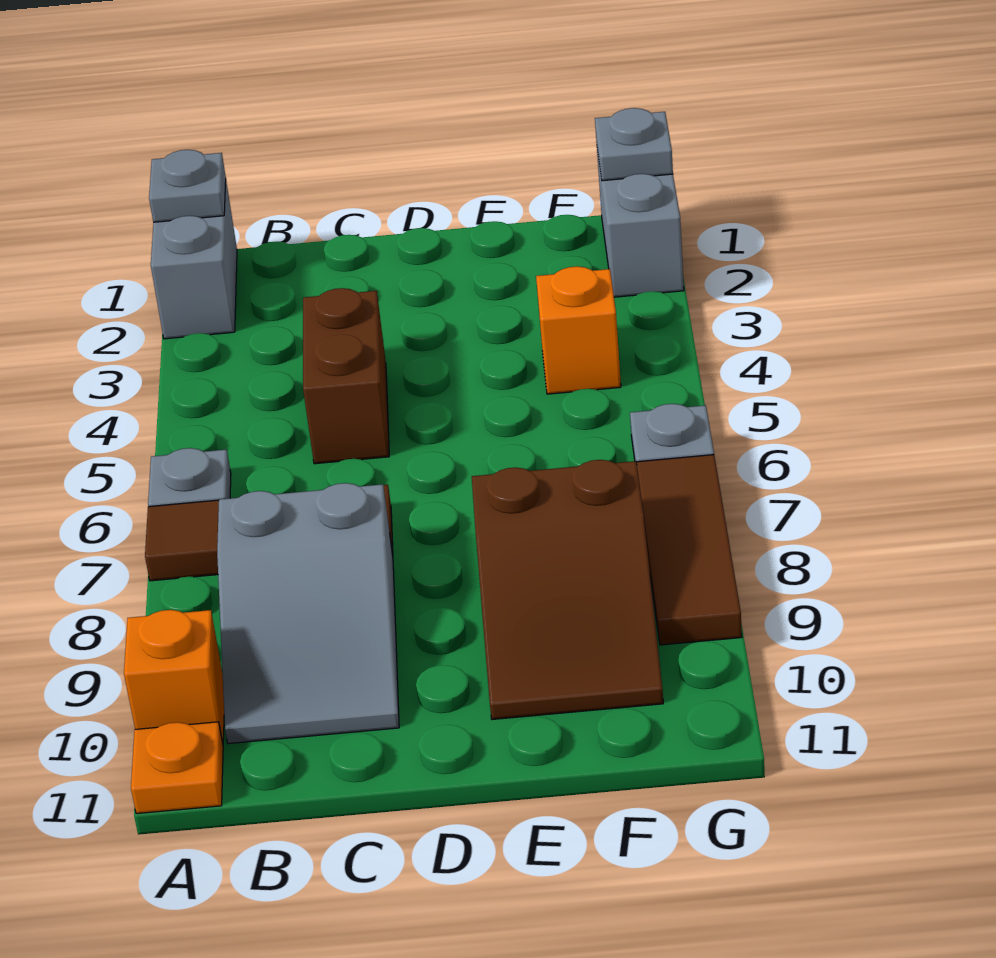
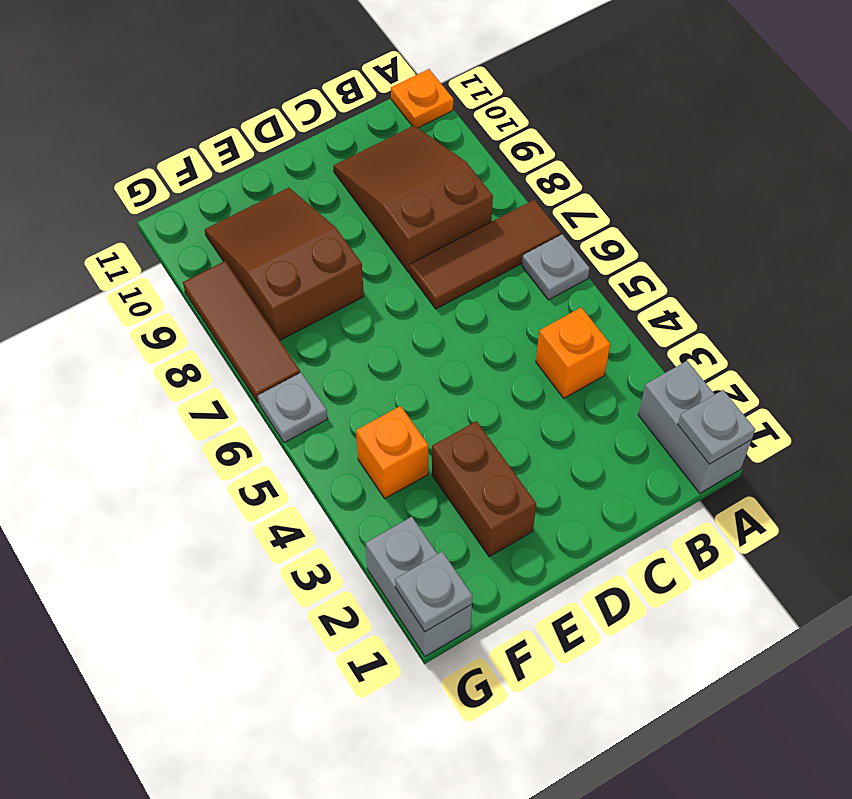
orange 1x1 brick [124,610,224,743] -> orange 1x1 brick moved to [536,307,610,398]
grey 2x3 slope [217,483,399,744] -> brown 2x3 slope [333,126,493,273]
brown 1x2 brick [303,288,389,464] -> brown 1x2 brick moved to [432,421,536,557]

